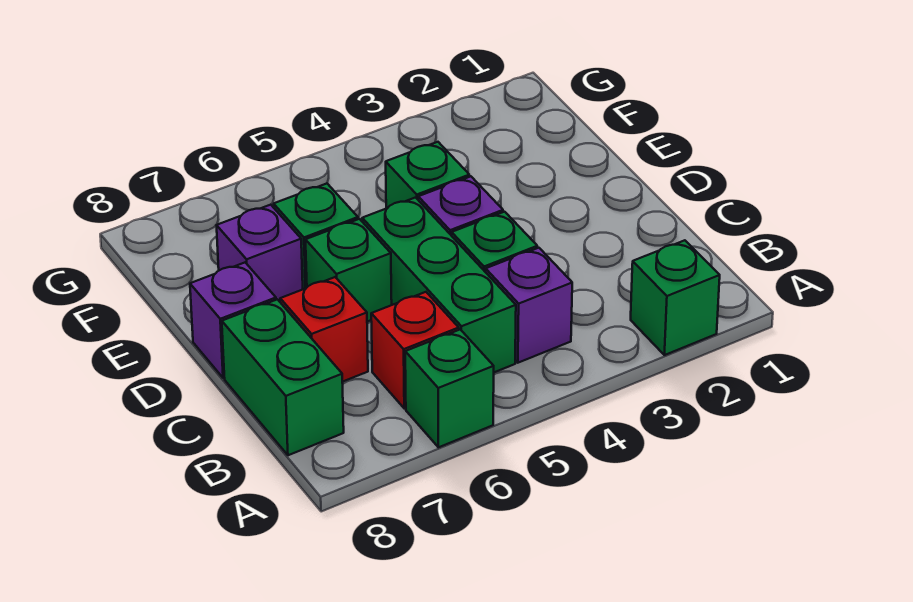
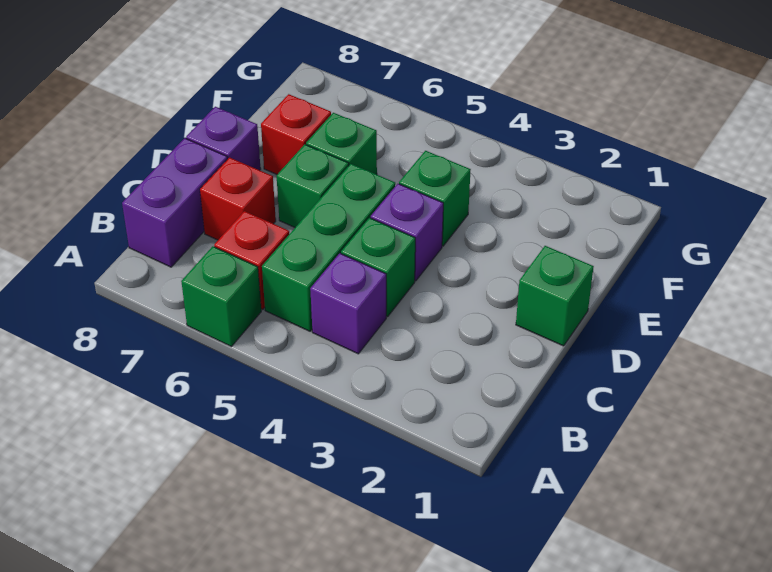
green 1x1 brick [631,240,720,355] -> green 1x1 brick moved to [516,246,594,346]
green 1x2 brick [222,299,344,455] -> purple 1x2 brick [122,138,227,267]
purple 1x1 brick [217,205,303,302] -> red 1x1 brick [261,94,331,174]

